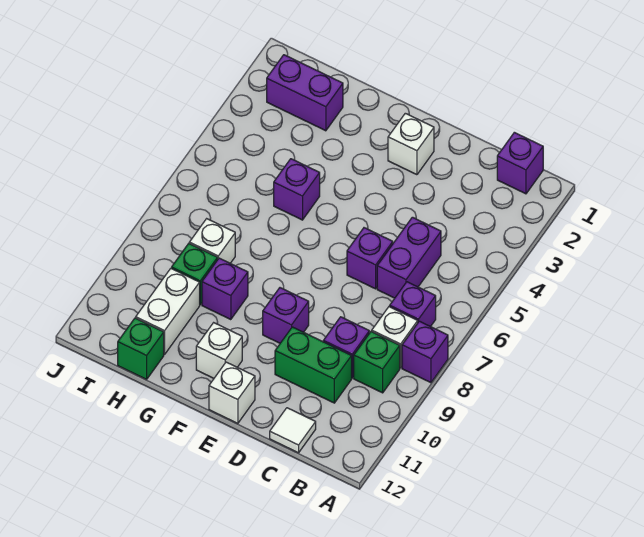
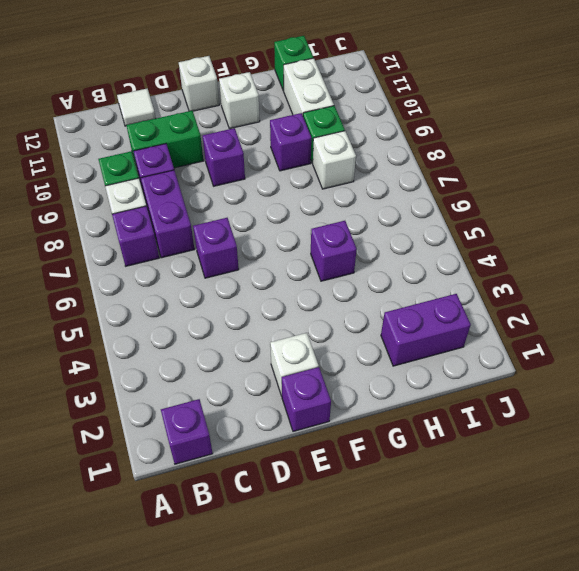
purple 1x1 brick [402,321,448,383] -> purple 1x1 brick moved to [282,367,331,431]
purple 1x2 brick [377,217,441,298] -> purple 1x2 brick moved to [141,170,195,258]

